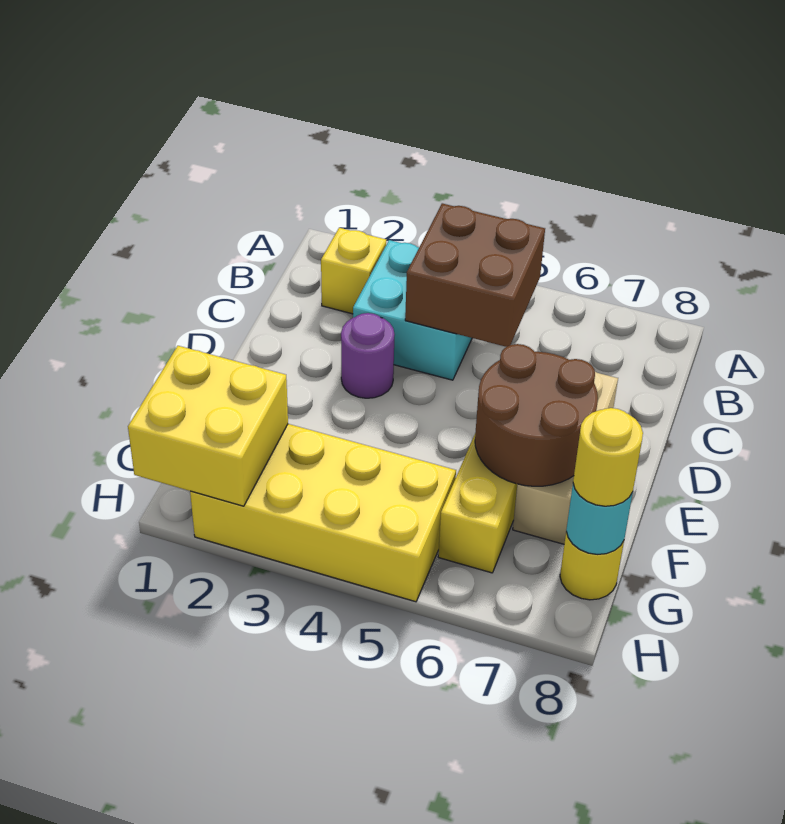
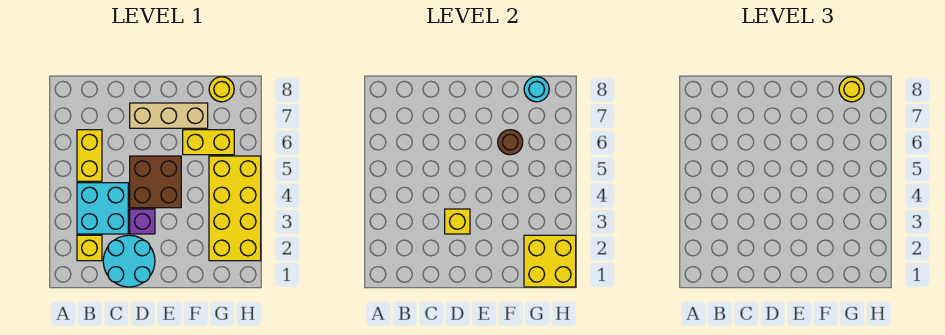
brown 2x2 brick [405,203,545,347] -> brown 2x2 brick moved to [130,156,181,208]
none -> yellow 1x2 brick [77,130,102,181]
none -> cyan 2x2 round brick [103,235,155,287]
purple 1x1 round brick [341,313,395,398] -> purple 1x1 brick [130,209,155,234]
none -> yellow 1x1 brick [445,209,470,234]
brown 2x2 round brick [475,344,598,486] -> brown 1x1 round brick [498,130,523,155]

